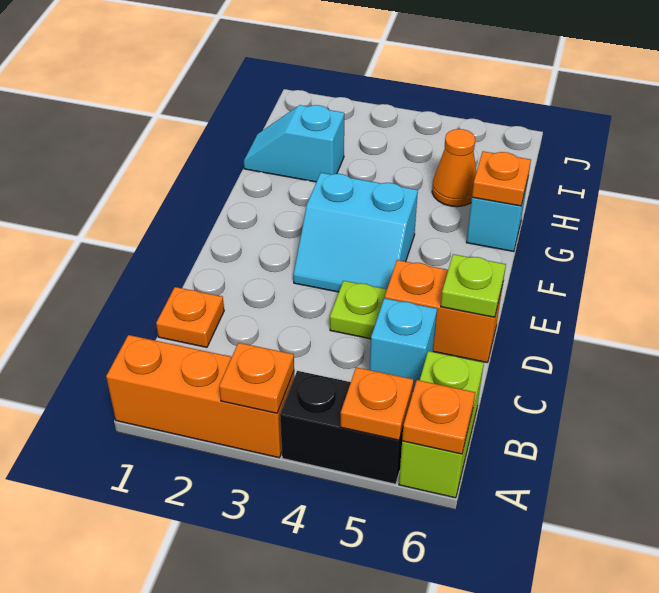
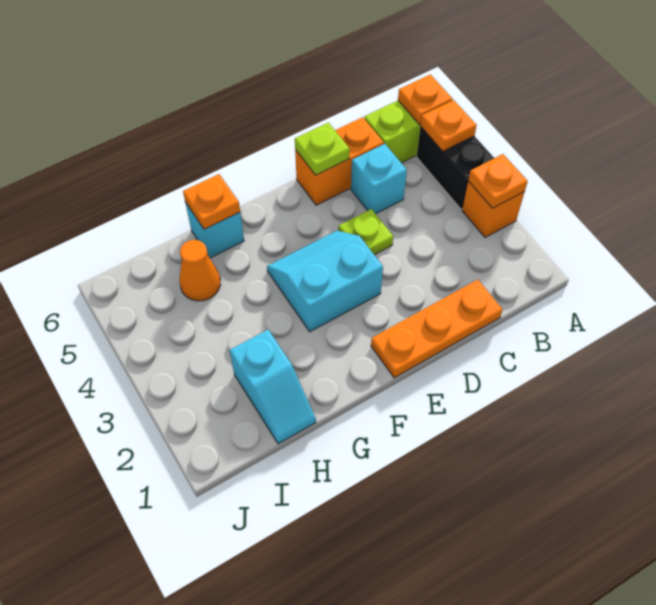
orange 1x3 brick [106,335,294,458] -> orange 1x1 brick [462,181,524,237]
orange 1x1 plate [156,287,224,347] -> orange 1x3 plate [371,280,503,378]
orange 1x2 brick [385,260,503,362] -> orange 1x2 brick turned to [295,117,384,205]
cyan 2x2 slope [293,173,418,292] -> cyan 2x2 slope turned to [267,231,383,332]

